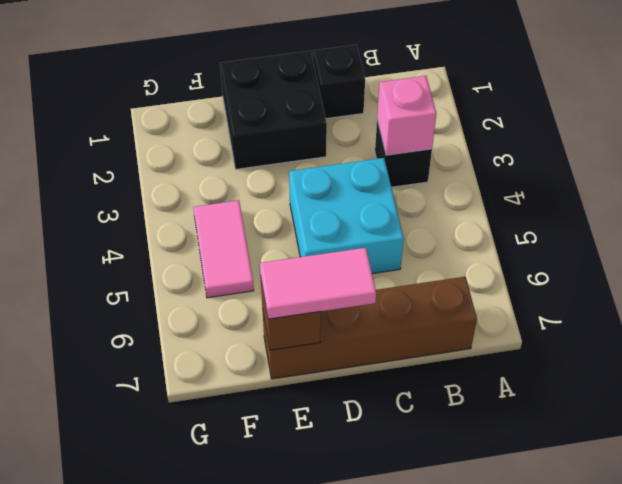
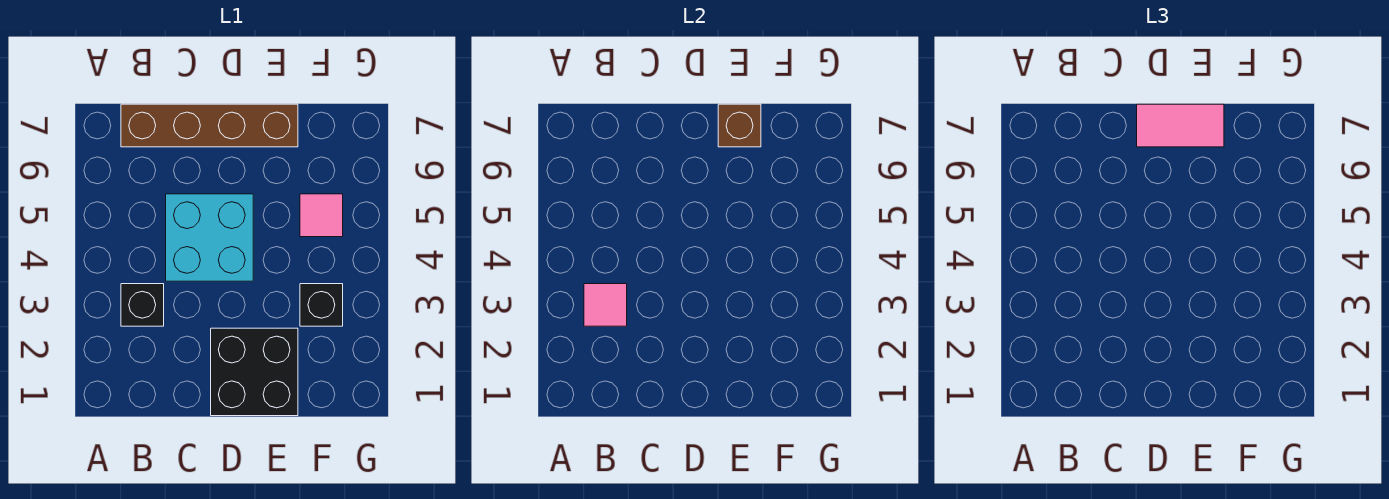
pink 1x1 brick [377,76,436,155] -> pink 1x1 tile [584,284,627,326]
black 1x1 brick [313,45,365,119] -> black 1x1 brick moved to [300,284,343,326]
pink 1x2 tile [193,200,254,298] -> pink 1x1 tile [300,194,343,237]

